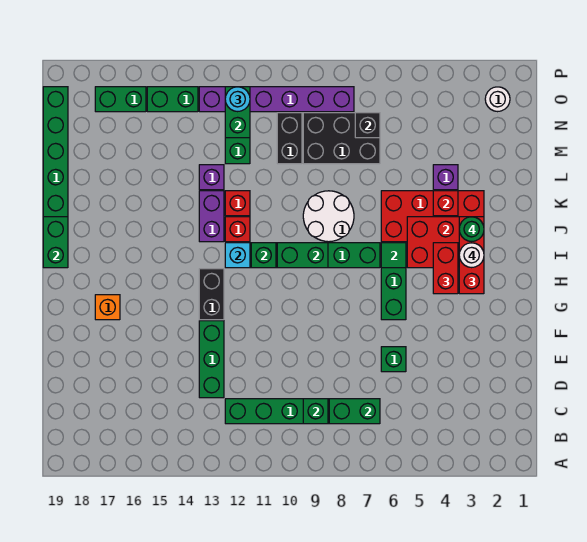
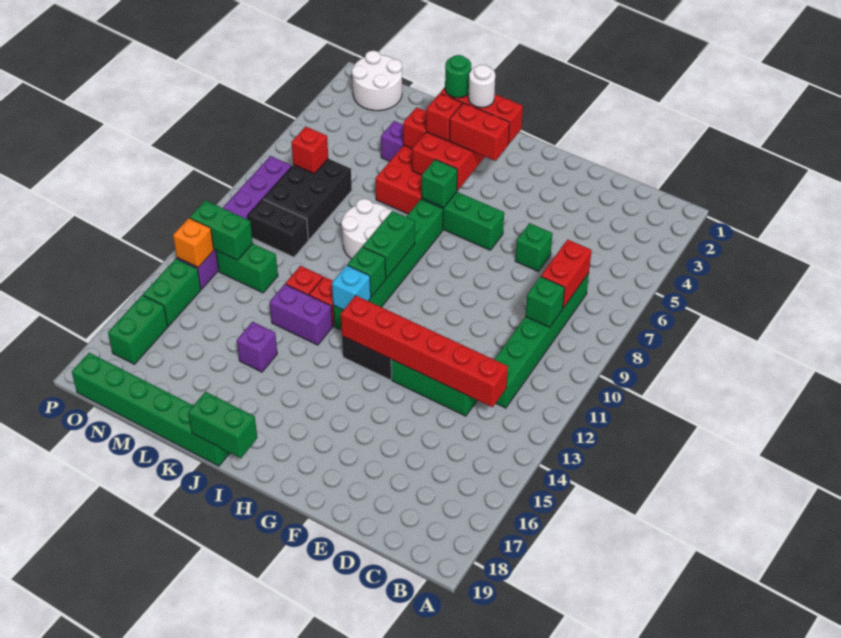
green 1x2 brick [329,399,380,424] -> red 1x2 brick [541,240,592,308]
none -> red 1x6 brick [341,295,508,407]
orange 1x1 brick [95,295,120,320] -> orange 1x1 brick moved to [173,218,214,267]
green 1x1 tile [381,243,406,268] -> green 1x1 brick [422,159,457,208]
none -> red 1x1 brick [426,93,462,141]
purple 1x1 brick [199,165,224,190] -> purple 1x1 brick moved to [237,322,277,372]
black 1x1 brick [355,113,380,138] -> red 1x1 brick [291,127,328,174]
white 1x1 round brick [485,87,510,112] -> white 2x2 round brick [352,51,402,111]
cyan 1x1 round brick [225,87,250,112] -> none

